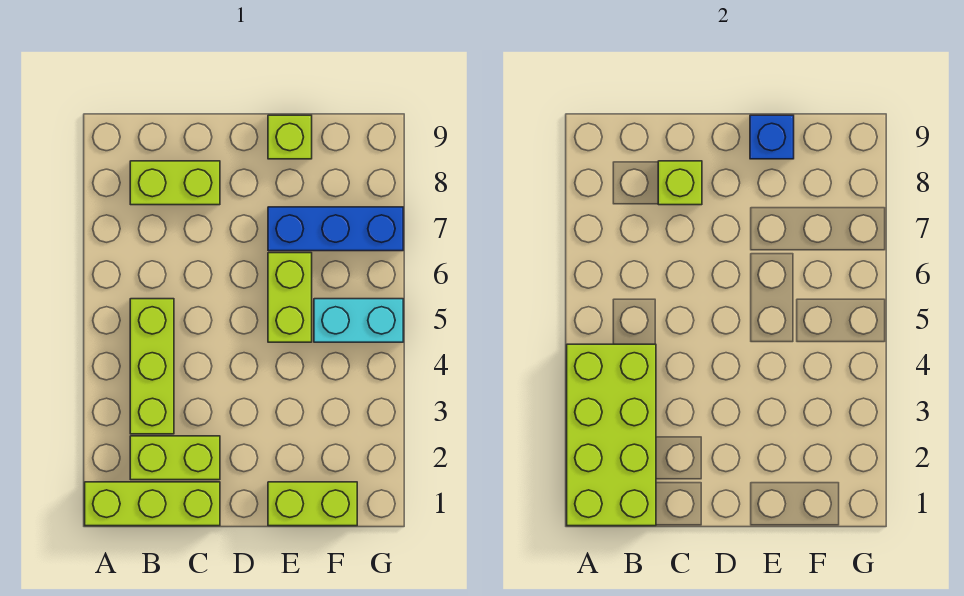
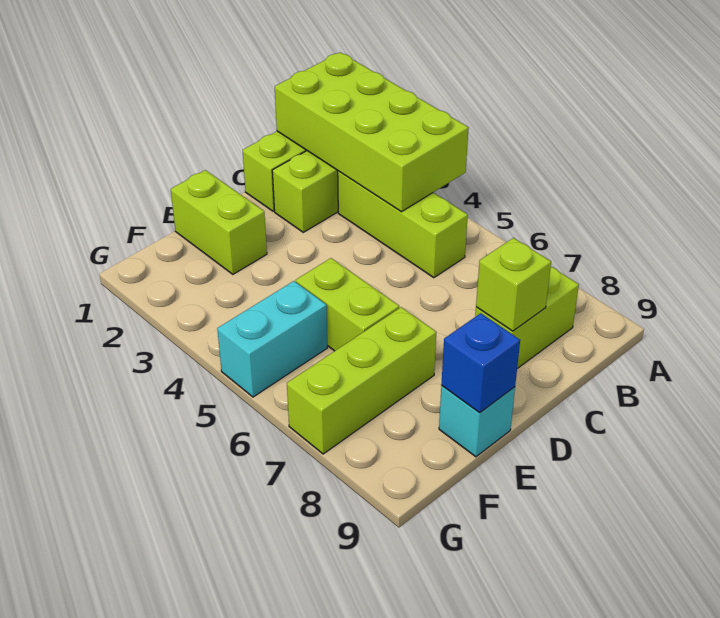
lime 1x2 brick [268,482,357,526] -> lime 1x2 brick turned to [171,170,267,274]
blue 1x3 brick [268,207,403,251] -> lime 1x3 brick [287,307,436,454]
lime 1x1 brick [268,115,312,159] -> cyan 1x1 brick [439,386,515,457]

